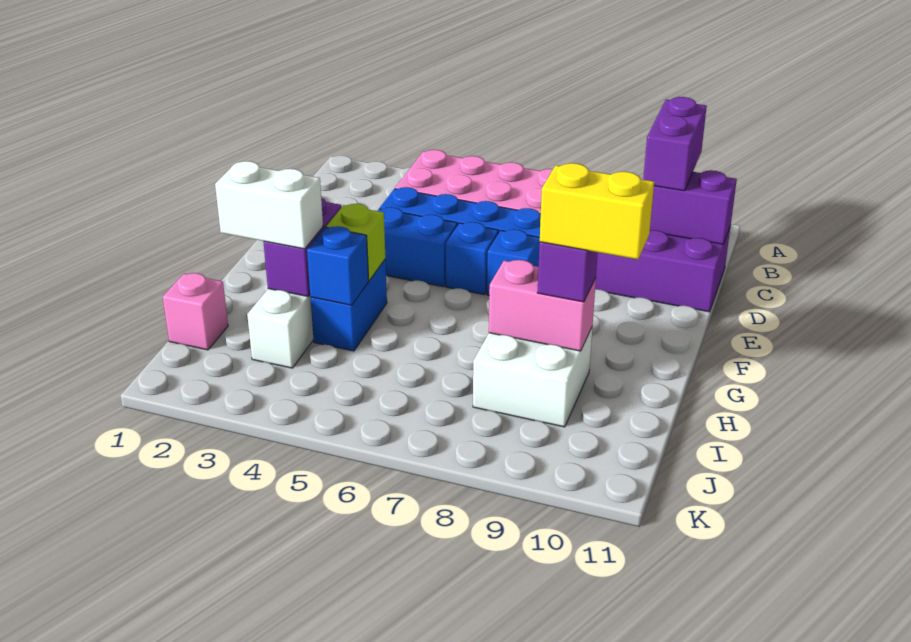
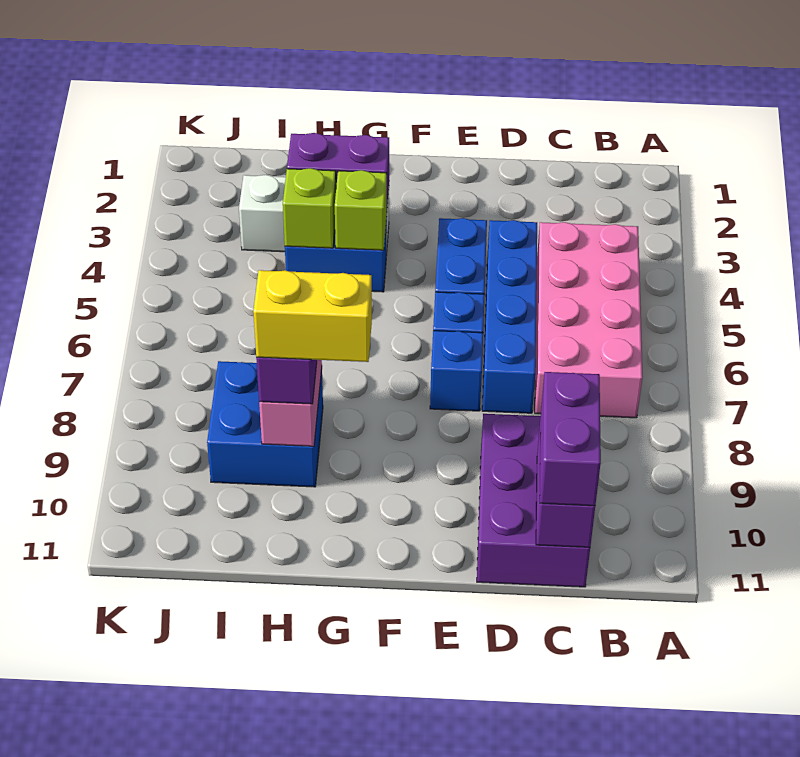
purple 1x2 brick [643,97,707,191] -> purple 1x2 brick turned to [540,372,601,506]
white 1x2 brick [215,161,323,249] -> none
blue 1x1 brick [307,226,369,305] -> lime 1x1 brick [283,168,336,248]
white 2x2 brick [473,328,592,427] -> blue 2x2 brick [207,361,323,487]
yellow 1x2 brick [540,163,654,259] -> yellow 1x2 brick turned to [253,270,372,362]
pink 1x1 brick [163,273,228,350] -> none

